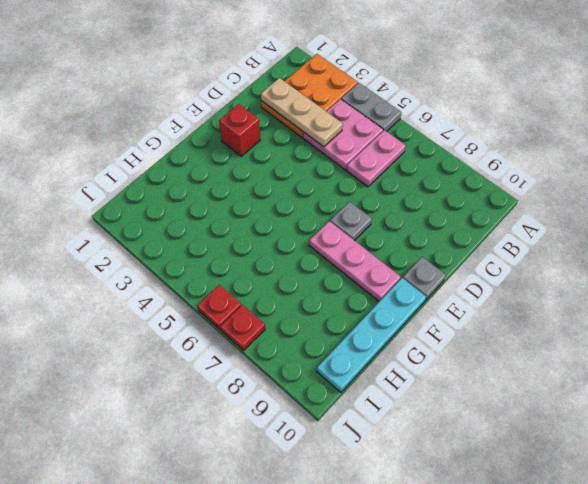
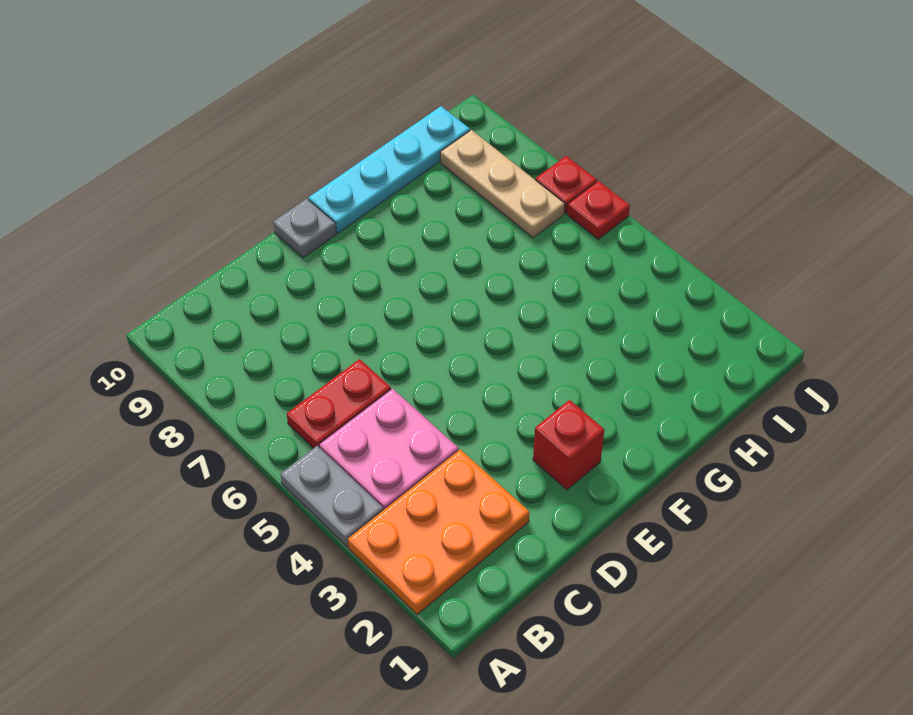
pink 1x2 plate [347,130,406,187] -> red 1x2 plate [287,359,391,448]
tan 1x3 plate [261,78,343,147] -> tan 1x3 plate moved to [440,130,565,238]
grey 1x1 plate [330,202,372,241] -> none
pink 1x3 plate [309,221,401,301] -> none

